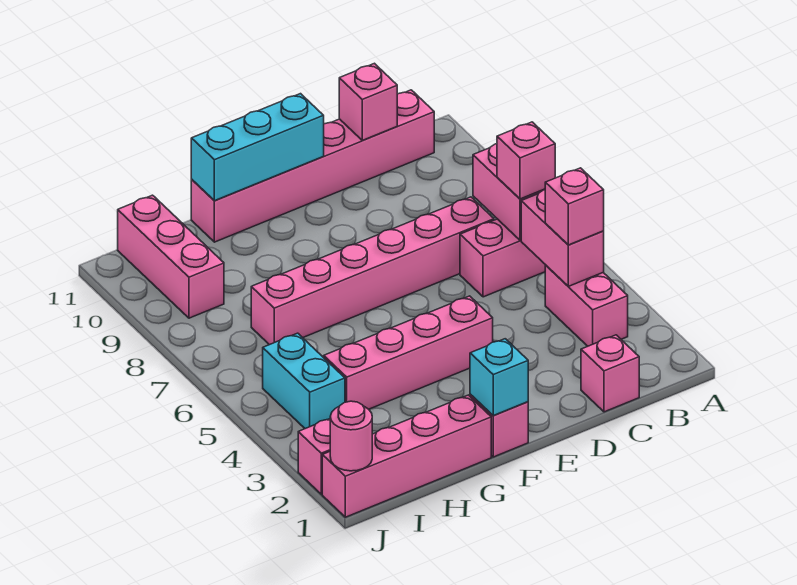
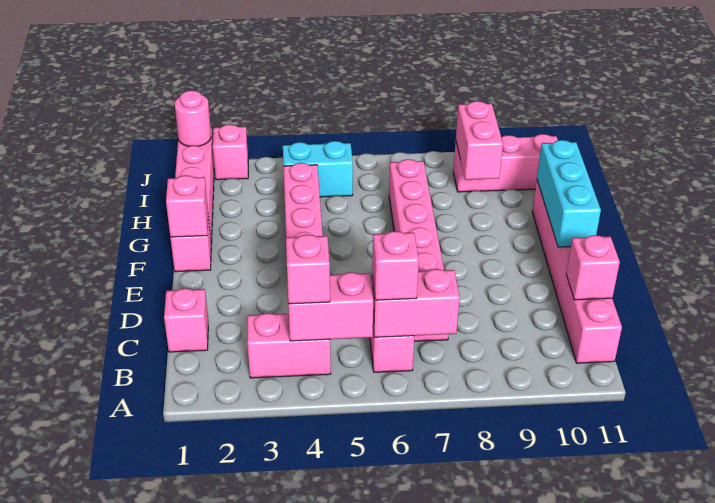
cyan 1x1 brick [470,339,528,416] -> pink 1x1 brick [166,175,208,237]
none -> pink 1x2 brick [456,101,503,180]

